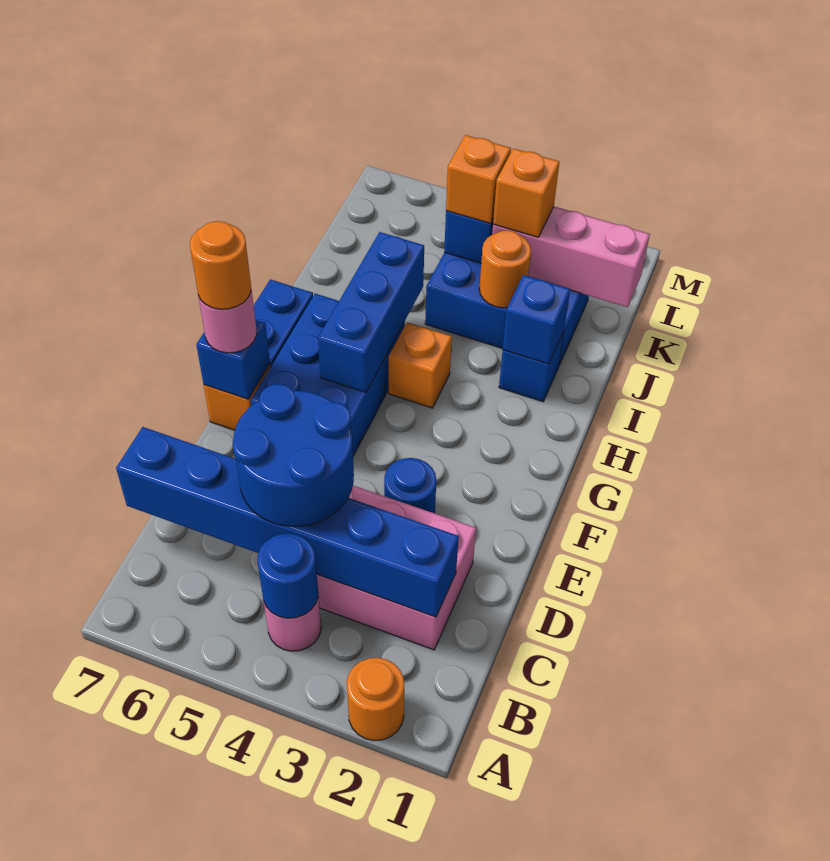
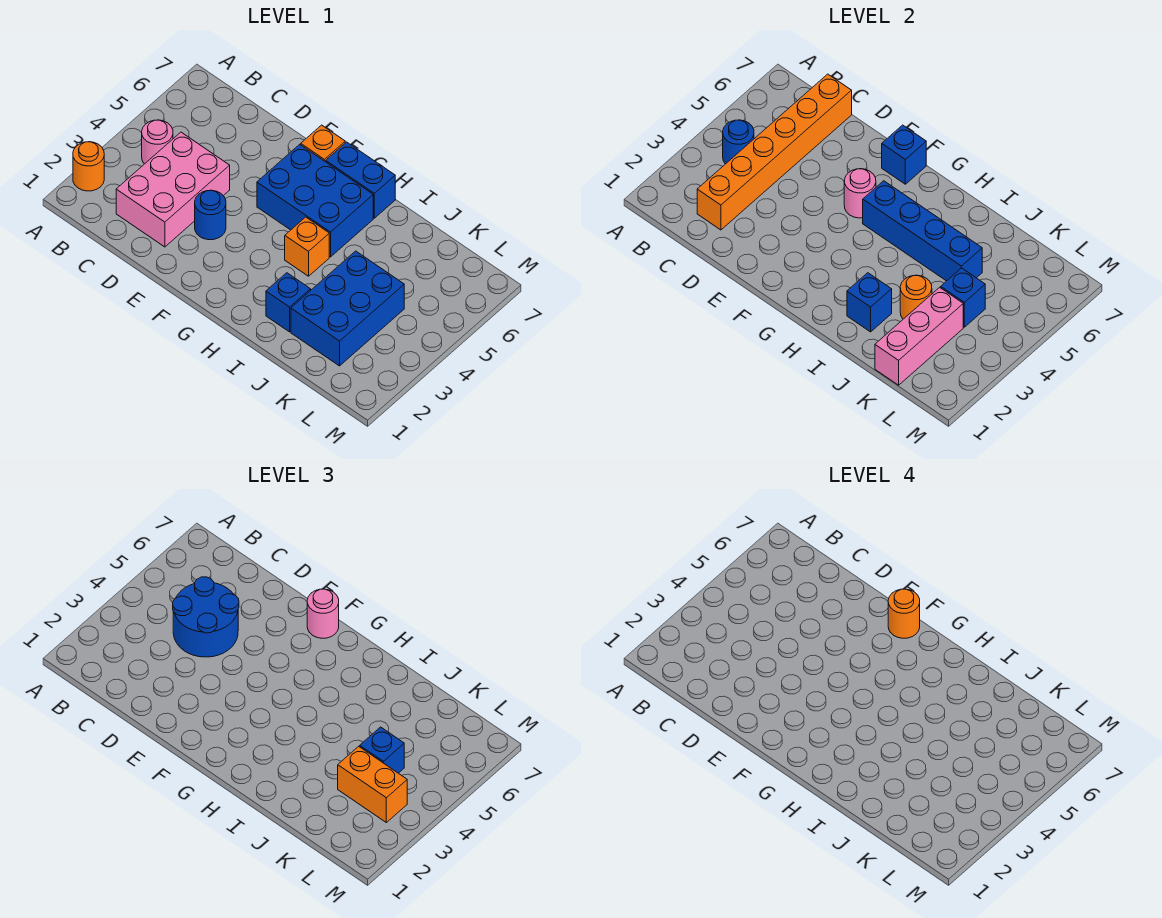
blue 1x6 brick [116,427,459,617] -> orange 1x6 brick [697,74,852,230]
none -> pink 1x1 round brick [844,169,876,218]
blue 1x3 brick [318,232,424,392] -> blue 1x4 brick [863,181,982,281]
orange 1x1 brick [493,149,559,237] -> orange 1x2 brick [338,746,407,822]
orange 1x1 brick [446,135,511,223] -> blue 1x1 brick [360,727,404,773]

